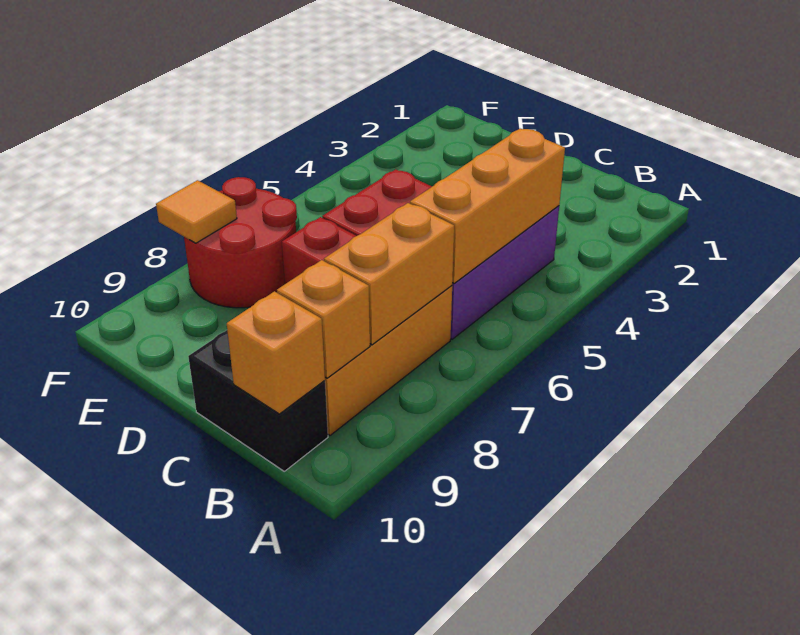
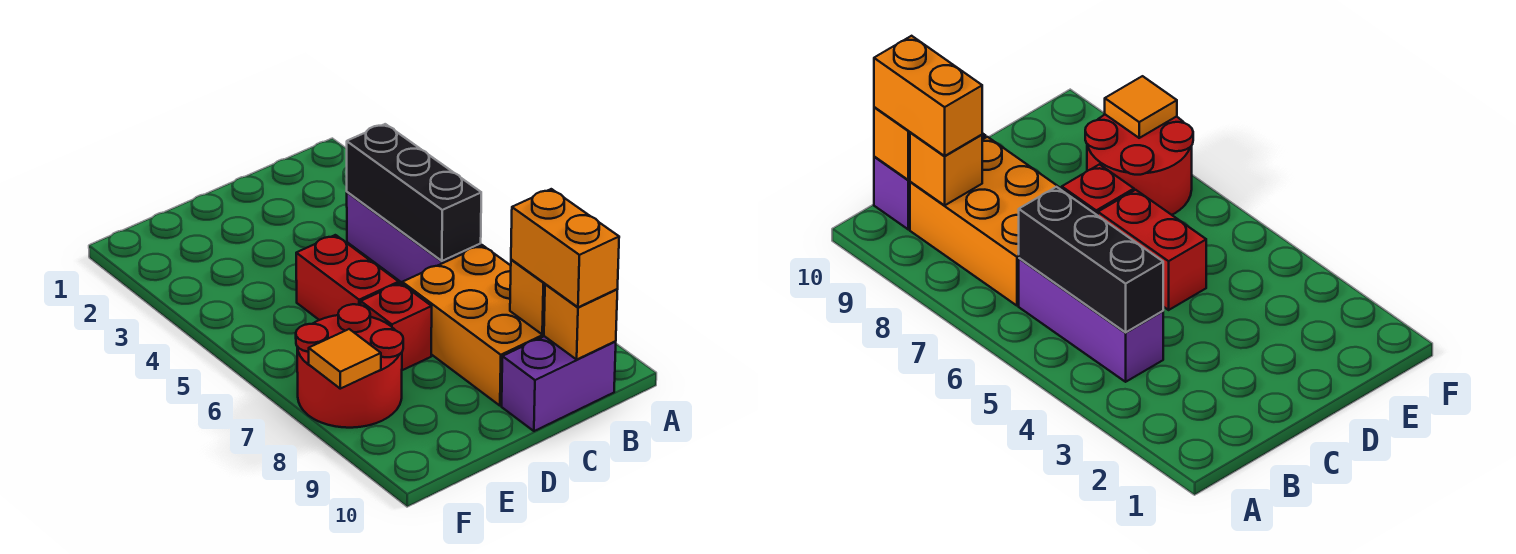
orange 1x3 brick [410,129,565,283] -> black 1x3 brick [347,124,481,261]
orange 1x2 brick [324,203,454,345] -> orange 1x2 brick moved to [511,189,619,307]
black 1x2 brick [188,330,328,471] -> purple 1x2 brick [502,336,616,431]

